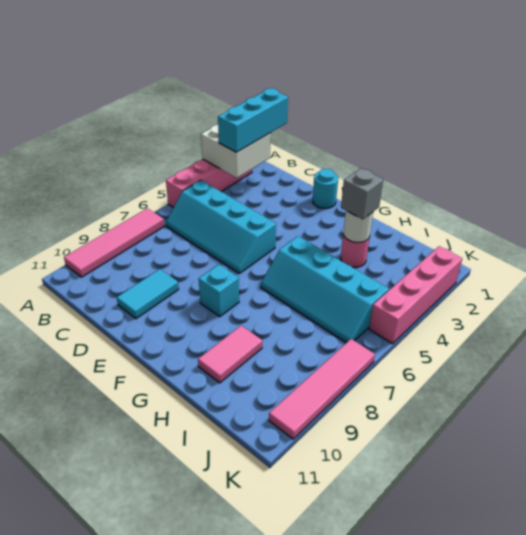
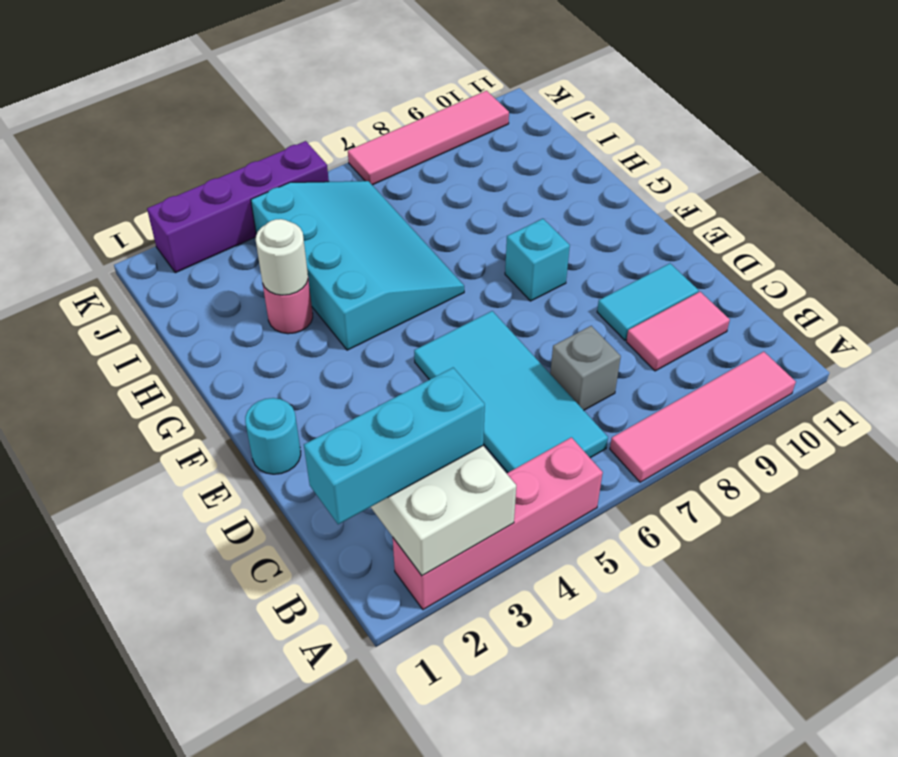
cyan 2x4 slope [166,180,276,273] -> cyan 2x4 tile [414,311,608,473]
cyan 2x4 slope [261,236,389,343] -> cyan 3x4 slope [251,181,464,350]
grey 1x1 brick [341,168,383,219] -> grey 1x1 brick moved to [550,326,621,410]
pink 1x2 tile [198,326,262,383] -> pink 1x2 tile moved to [626,292,730,371]
pink 1x4 brick [369,246,462,344] -> purple 1x4 brick [147,141,329,273]

